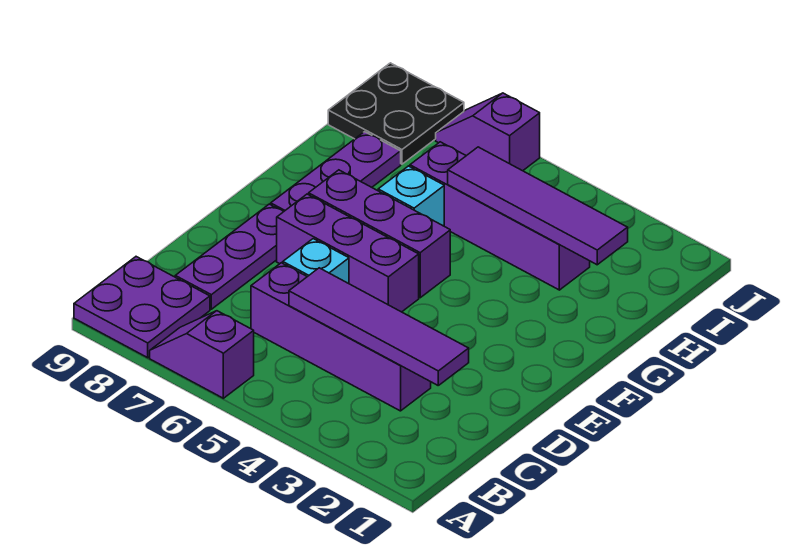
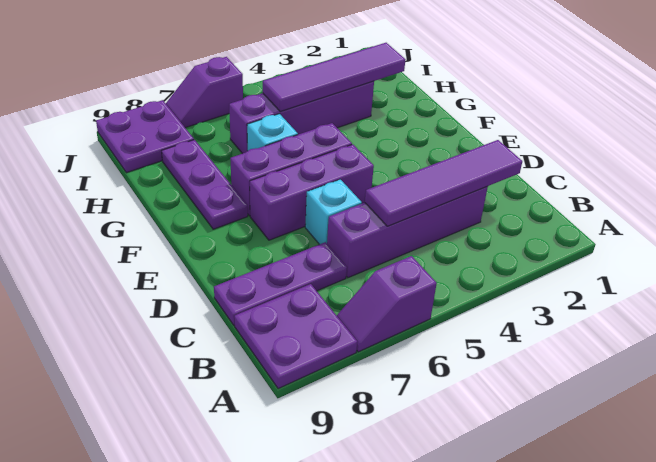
purple 1x3 plate [175,204,284,309] -> purple 1x3 plate turned to [214,242,347,325]
black 2x2 plate [328,63,464,164] -> purple 2x2 plate [96,100,194,173]

